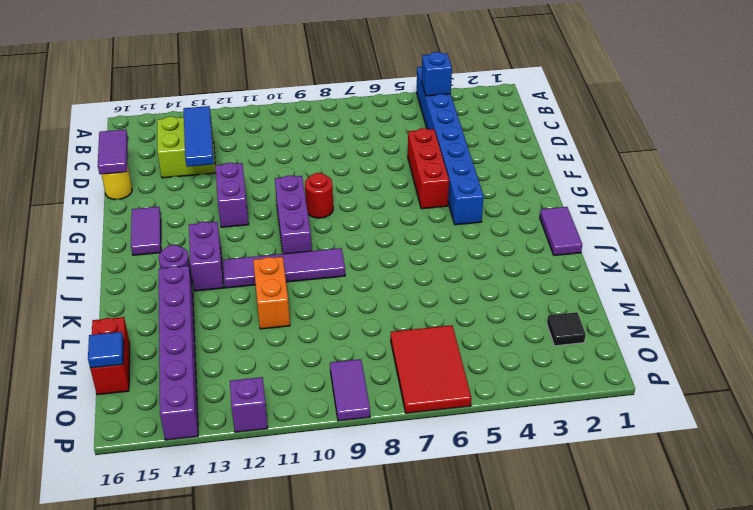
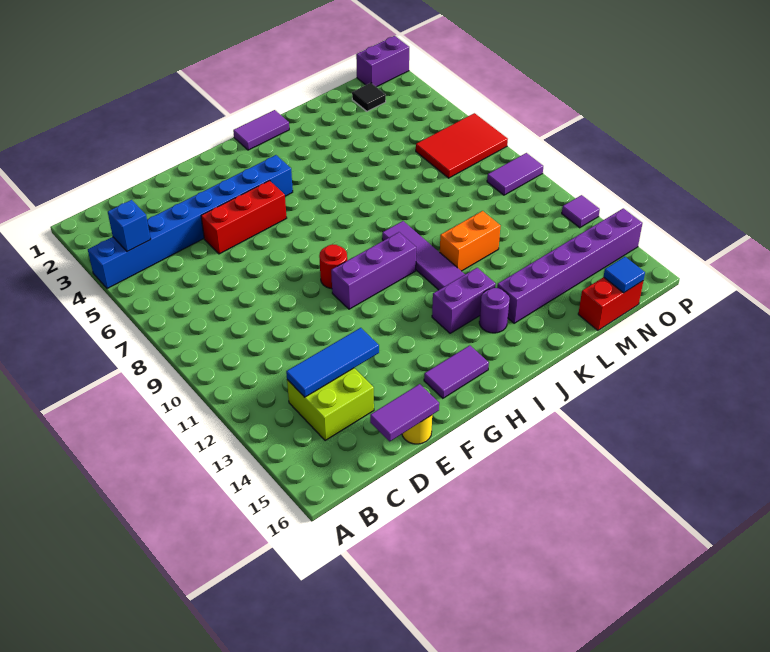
purple 1x2 brick [215,163,249,227] -> purple 1x2 brick moved to [356,36,409,87]
purple 1x1 brick [230,377,268,432] -> purple 1x1 tile [562,195,600,228]

